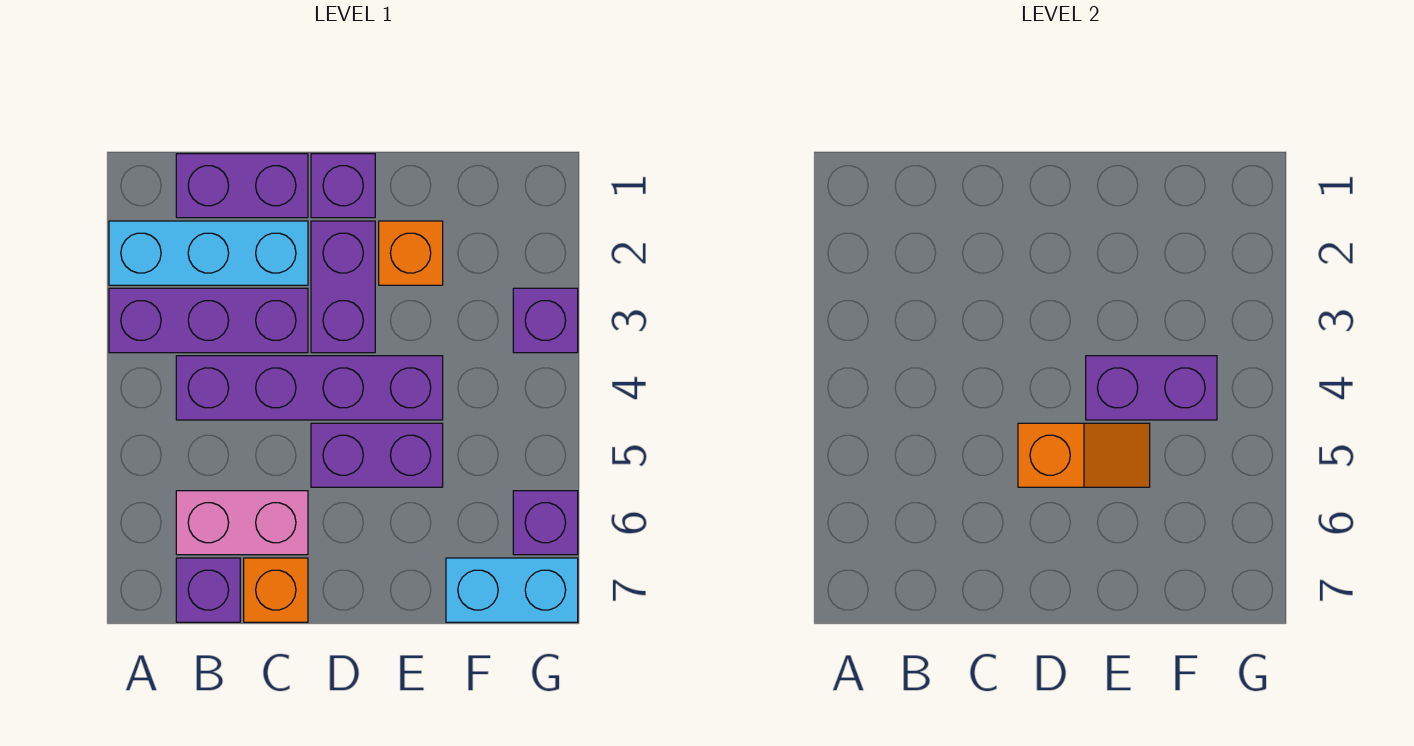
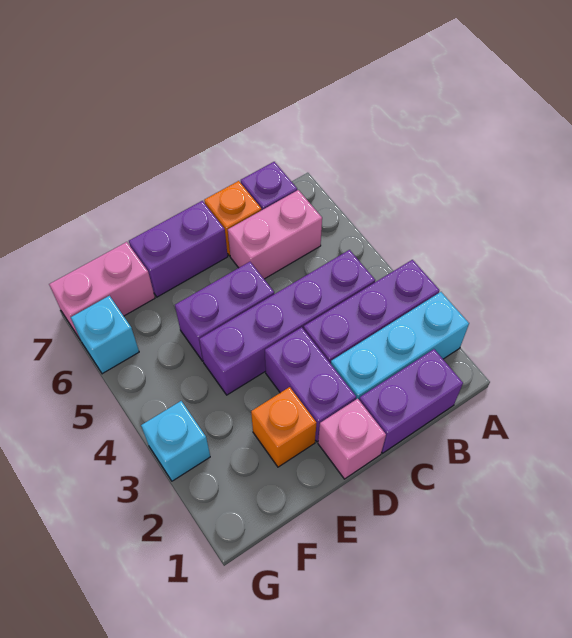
purple 1x1 brick [311,154,375,218] -> pink 1x1 brick [318,399,386,479]
orange 1x2 slope [1018,423,1150,487] -> none
purple 1x2 brick [1086,356,1217,420] -> purple 1x2 brick moved to [129,201,228,297]
cyan 1x2 brick [446,558,578,622] -> pink 1x2 brick [49,242,155,339]
purple 1x1 brick [513,288,578,353] -> cyan 1x1 brick [141,401,210,481]
purple 1x1 brick [513,491,578,555] -> cyan 1x1 brick [71,296,139,374]

